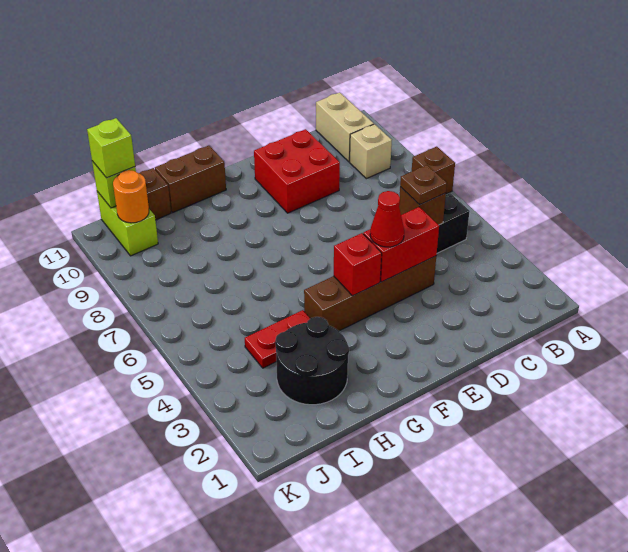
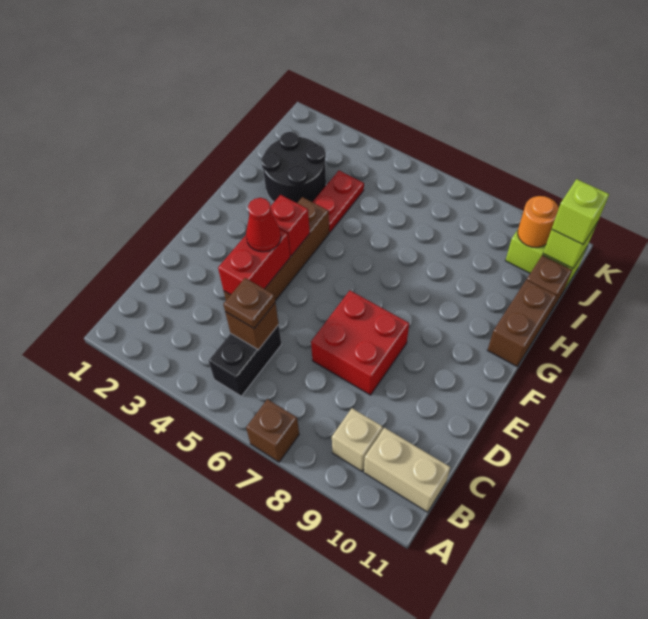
red 2x2 brick [254,129,340,213] -> red 2x2 brick moved to [311,291,409,395]

